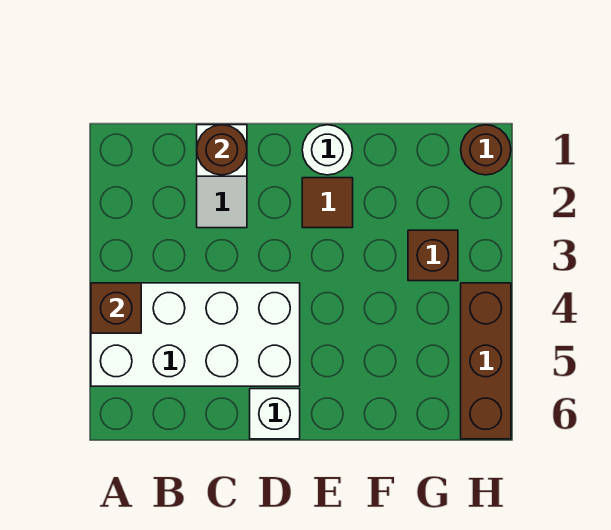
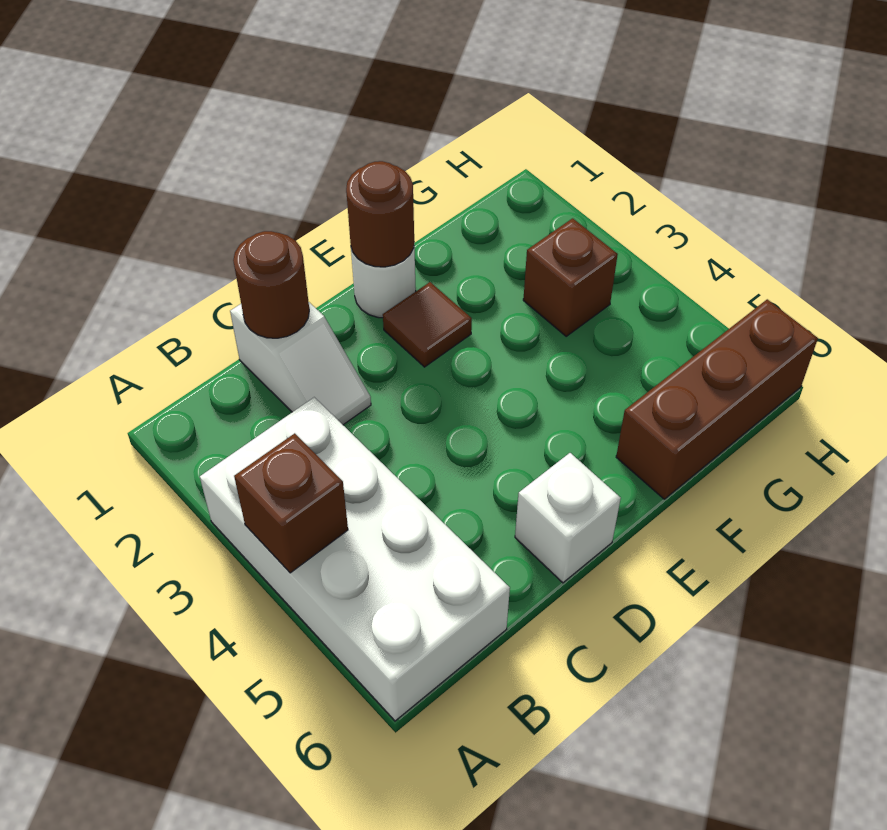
white 2x4 brick [91,283,300,386] -> white 2x4 brick turned to [200,397,510,721]
brown 1x1 round brick [461,125,511,175] -> brown 1x1 round brick moved to [346,161,414,267]
brown 1x3 brick [461,283,511,439] -> brown 1x3 brick turned to [616,299,818,499]

